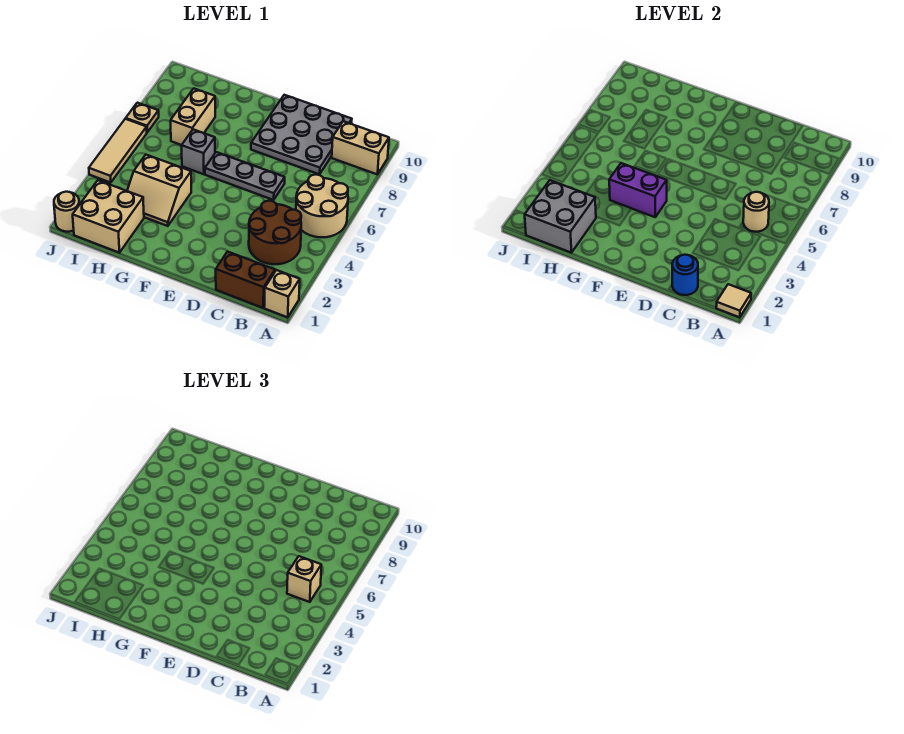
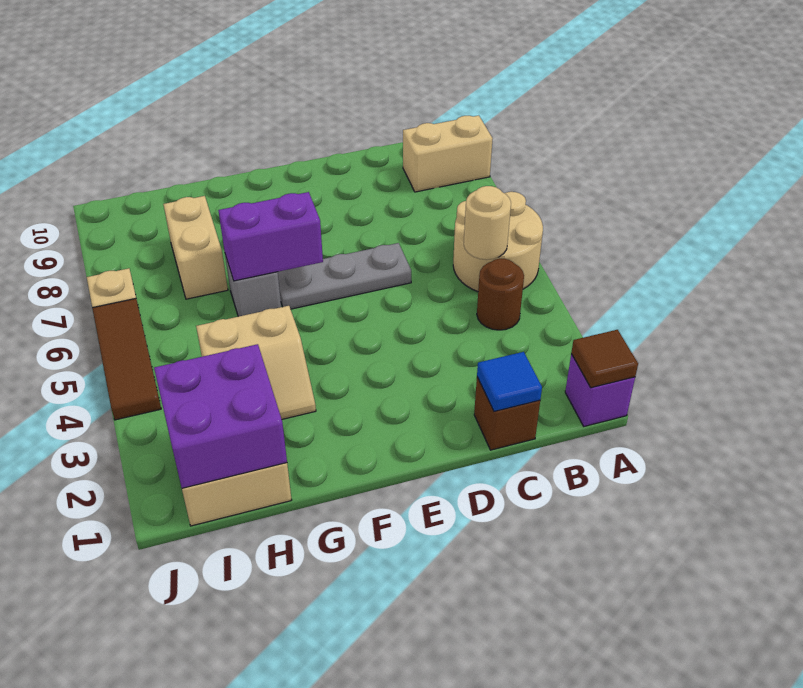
tan 1x1 brick [264,270,300,317] -> purple 1x1 brick [565,354,635,426]
tan 1x1 tile [716,284,751,317] -> brown 1x1 tile [571,330,638,388]
brown 1x2 brick [216,251,275,308] -> brown 1x1 brick [474,377,540,450]
brown 2x2 round brick [249,201,301,264] -> brown 1x1 round brick [477,259,524,330]
tan 1x1 brick [287,556,321,602] -> none
blue 1x1 round brick [672,255,698,295] -> blue 1x1 tile [477,352,542,411]
grey 3x3 plate [251,95,352,174] -> none
purple 1x2 brick [609,163,667,217] -> purple 1x2 brick moved to [218,192,323,281]
grey 2x2 brick [525,180,596,253] -> purple 2x2 brick [154,344,287,488]
tan 1x1 round brick [54,192,79,232] -> none
tan 1x3 tile [89,119,147,183] -> brown 1x3 tile [92,299,161,420]

